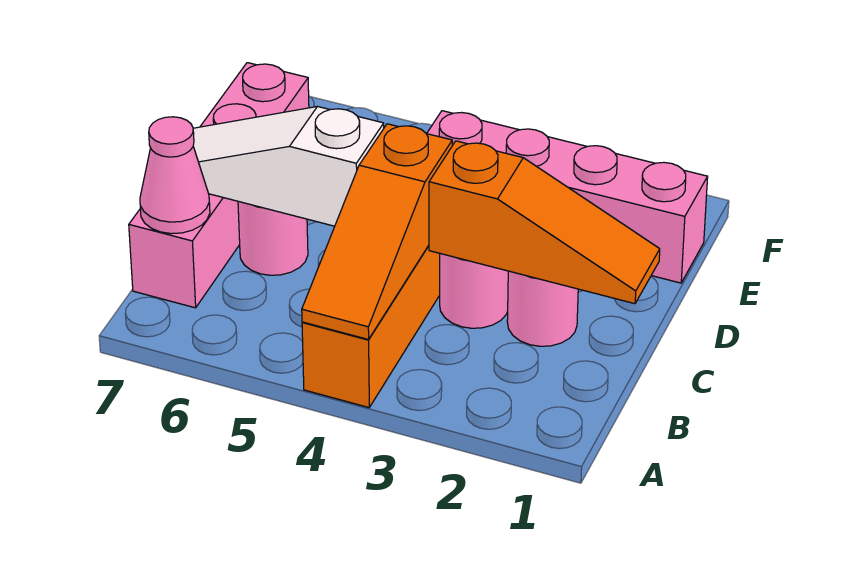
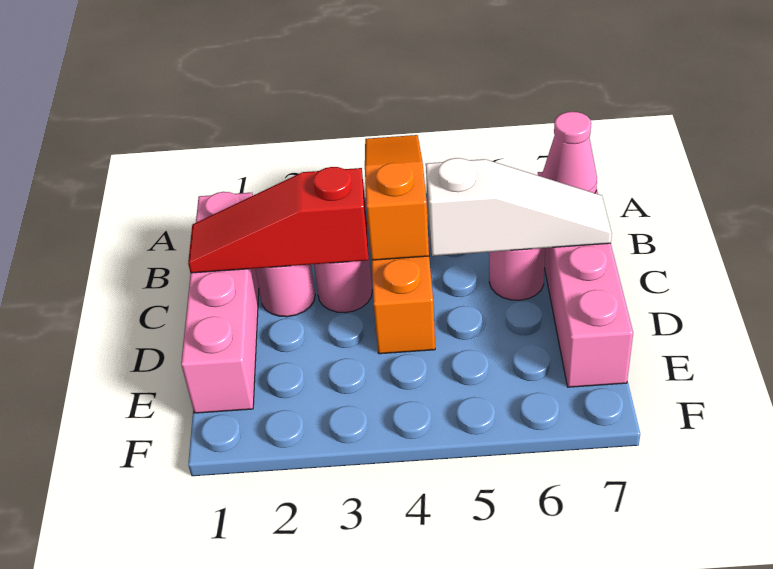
orange 1x3 slope [429,141,660,304] -> red 1x3 slope [188,167,369,273]
pink 1x4 brick [427,111,708,283] -> pink 1x4 brick turned to [181,192,259,413]

